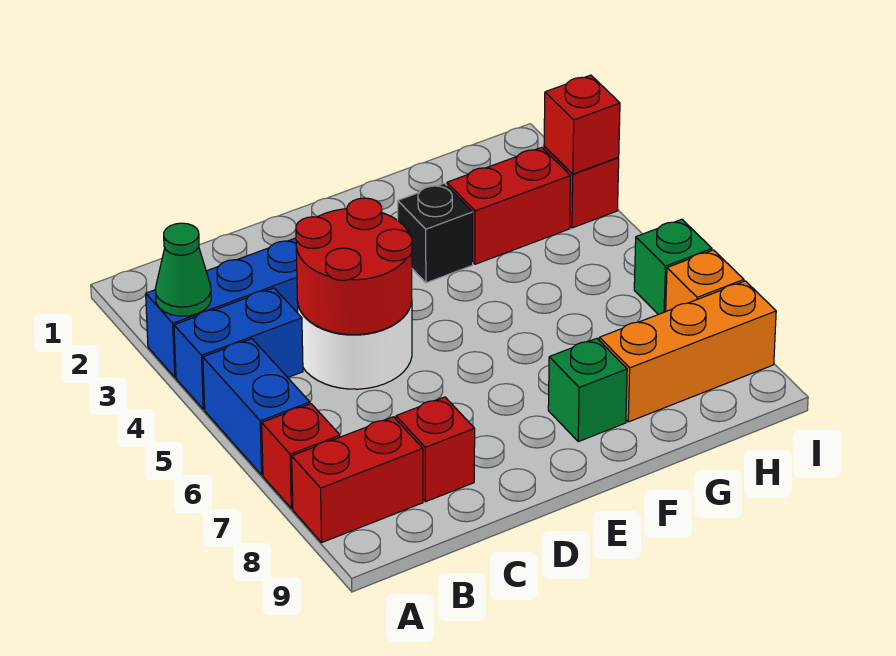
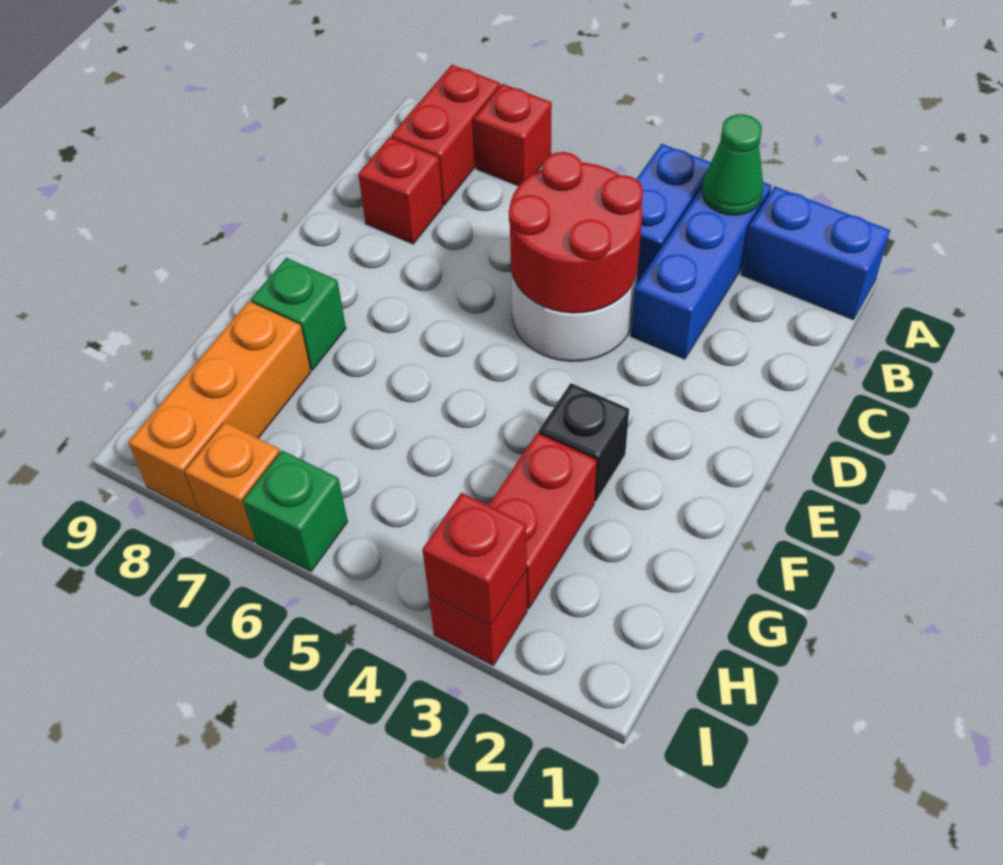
blue 1x2 brick [203,339,310,475] -> blue 1x2 brick moved to [741,186,890,320]

